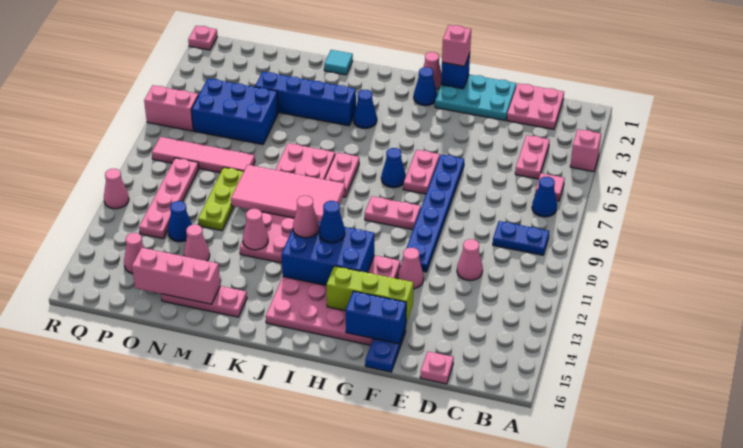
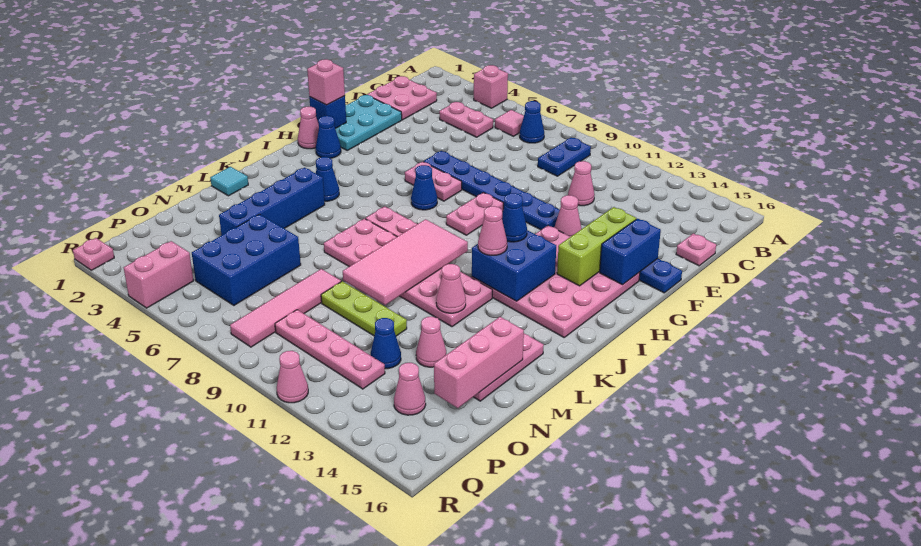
blue 2x3 brick [281,222,374,285] -> blue 2x2 brick [472,230,556,301]
pink 1x2 brick [144,85,198,131] -> pink 1x2 brick moved to [124,241,194,308]

